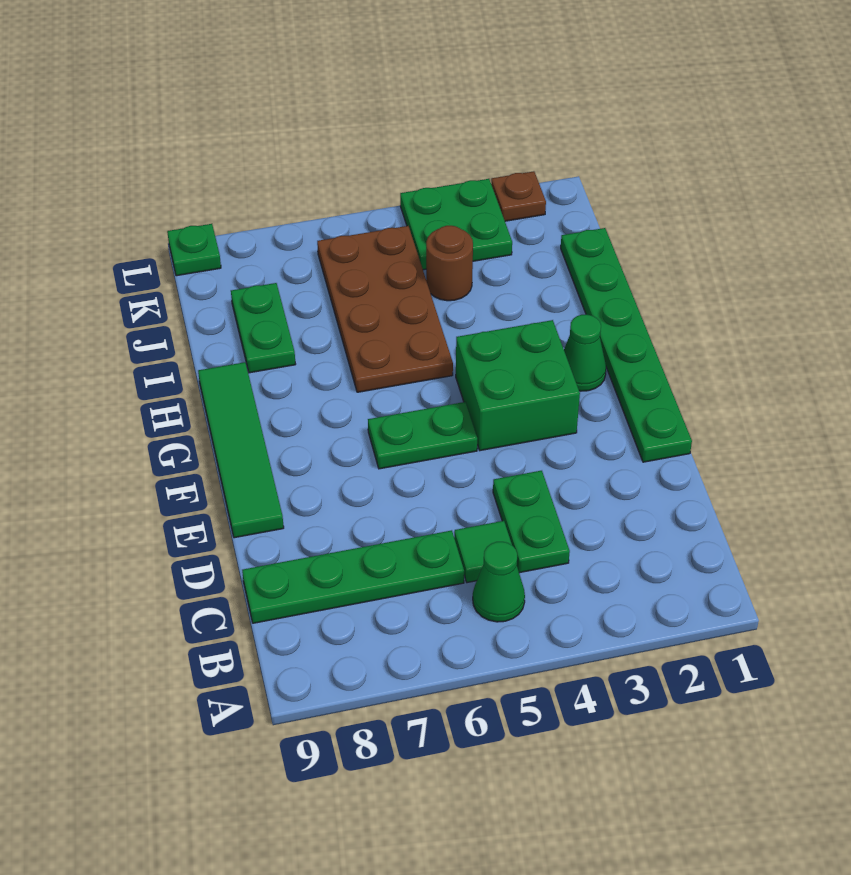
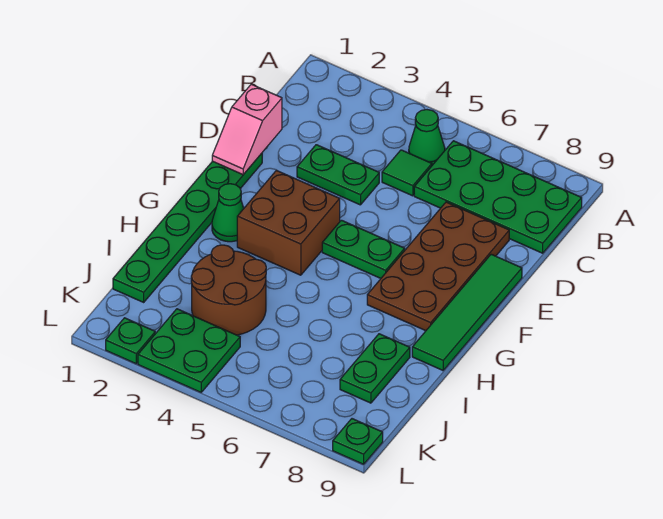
green 1x2 plate [493,471,570,573] -> green 1x2 plate turned to [297,145,379,205]
green 1x4 plate [242,530,464,623] -> green 2x4 plate [414,141,582,253]
none -> pink 1x2 slope [212,84,282,175]
green 2x2 brick [456,320,580,451] -> brown 2x2 brick [237,170,340,275]
brown 2x4 plate [317,226,453,392] -> brown 2x4 plate moved to [367,202,509,331]
brown 1x1 round brick [426,226,473,301] -> brown 2x2 round brick [191,245,266,335]
brown 1x1 plate [491,171,546,221] -> green 1x1 plate [106,318,155,364]

